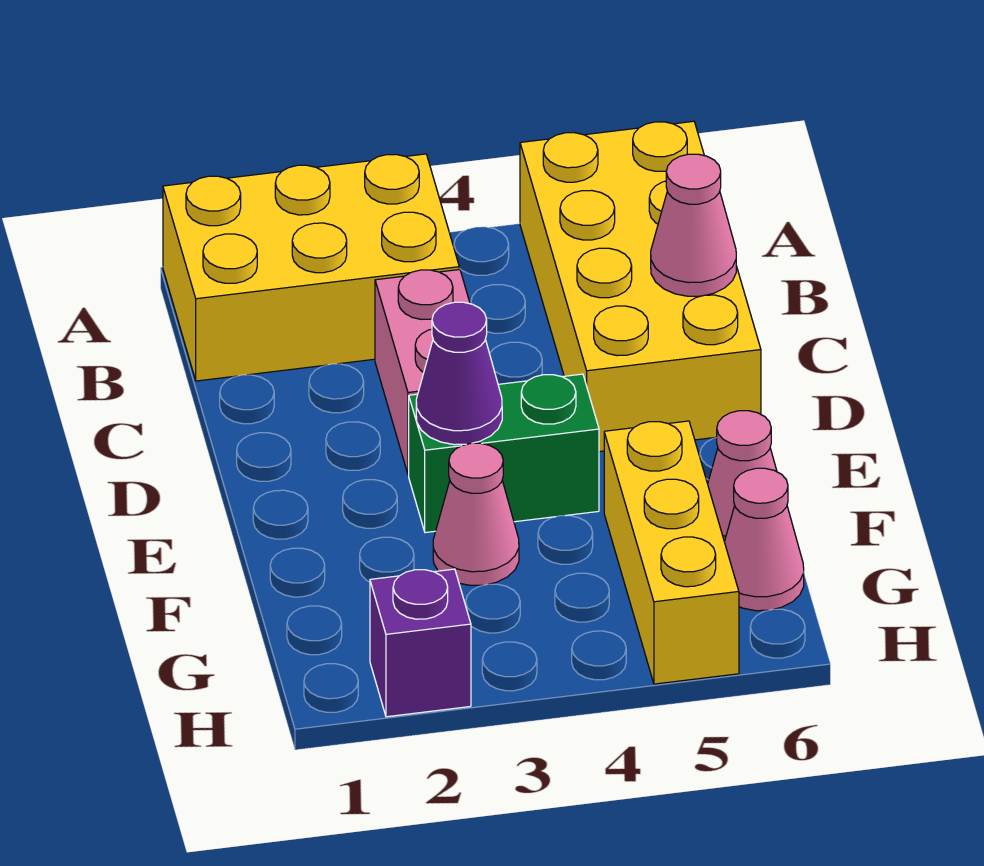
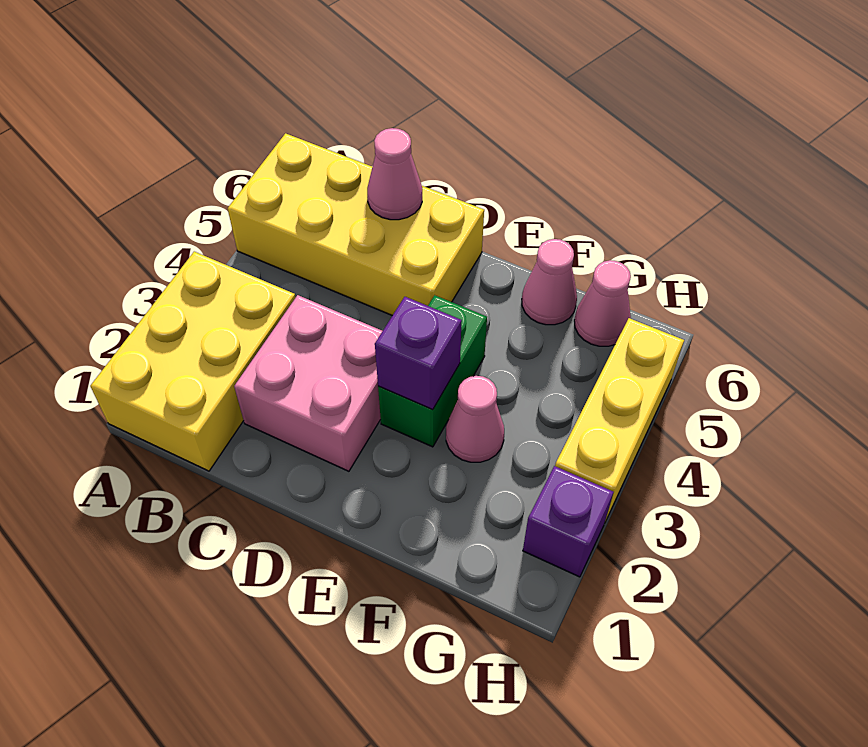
pink 1x2 brick [375,269,470,475] -> pink 2x2 brick [234,295,382,471]
purple 1x1 cone [416,302,502,445] -> purple 1x1 brick [375,297,462,410]
yellow 1x3 brick [604,421,739,684] -> yellow 1x3 brick turned to [555,318,684,522]

